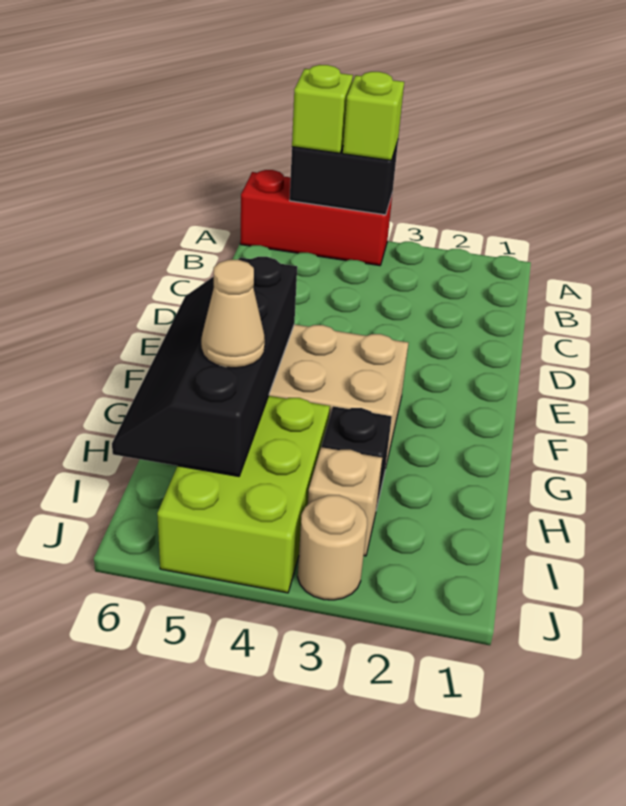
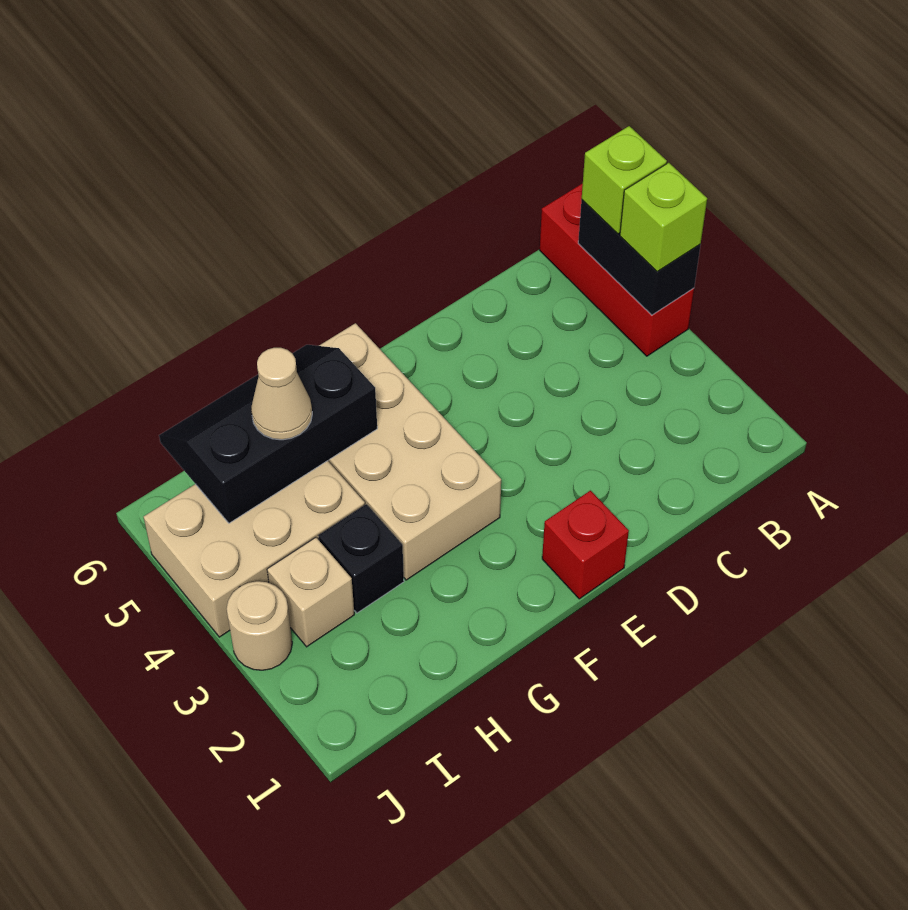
none -> red 1x1 brick [542,491,629,599]
black 2x4 slope [112,257,297,476] -> black 2x3 slope [159,345,377,523]
lime 2x3 brick [157,396,330,593] -> tan 2x3 brick [144,461,365,637]

